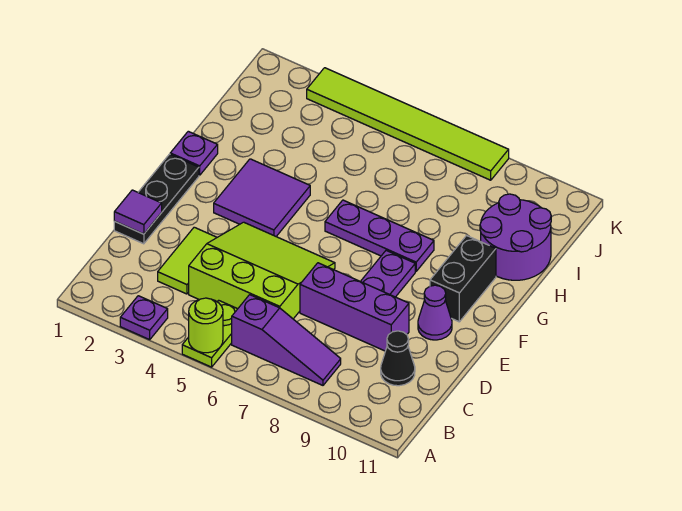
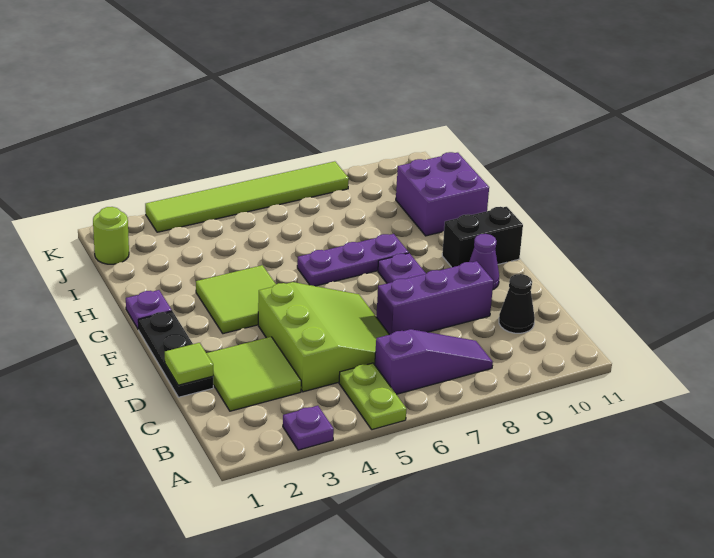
lime 1x1 round brick [189,298,223,353] -> lime 1x1 round brick moved to [93,207,129,264]
lime 1x2 tile [158,227,217,294] -> lime 2x2 tile [206,337,301,411]
lime 3x3 slope [189,222,335,319] -> lime 3x3 slope turned to [258,282,389,392]
purple 1x1 tile [114,190,162,234] -> lime 1x1 tile [165,343,213,385]
purple 2x2 tile [214,159,310,236] -> lime 2x2 tile [196,265,276,334]
black 1x2 brick [430,236,496,322] -> black 1x2 brick turned to [442,207,523,267]
purple 2x2 round brick [480,194,551,280] -> purple 2x2 brick [396,152,489,236]

